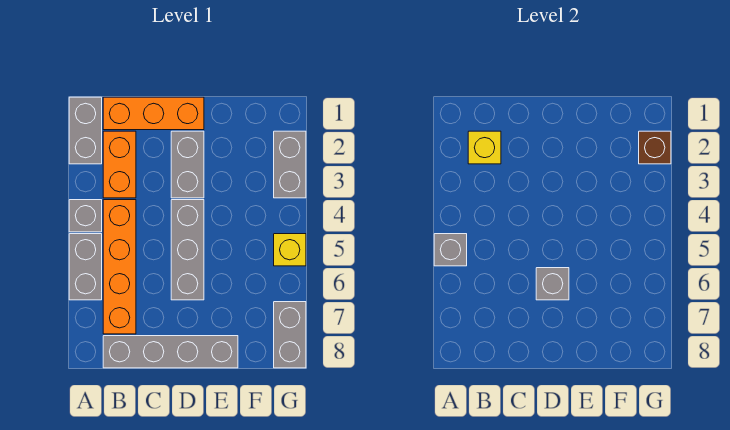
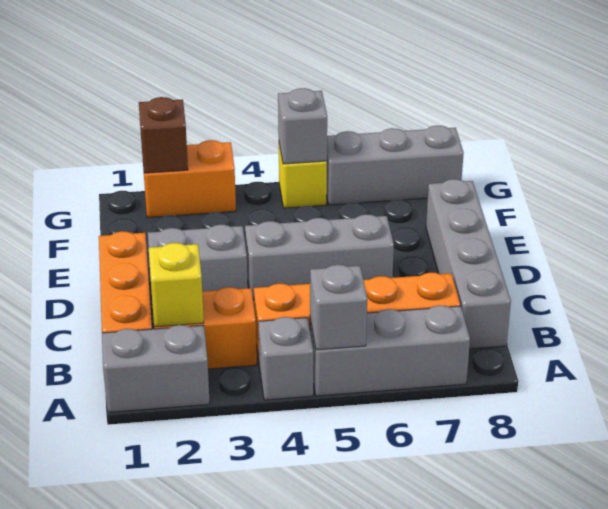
grey 1x2 brick [69,234,102,300] -> grey 1x3 brick [310,306,470,396]
grey 1x1 brick [536,268,569,300] -> grey 1x1 brick moved to [278,88,327,164]
grey 1x2 brick [274,131,306,198] -> orange 1x2 brick [144,140,236,217]
grey 1x2 brick [274,302,306,368] -> grey 1x3 brick [326,126,464,205]

